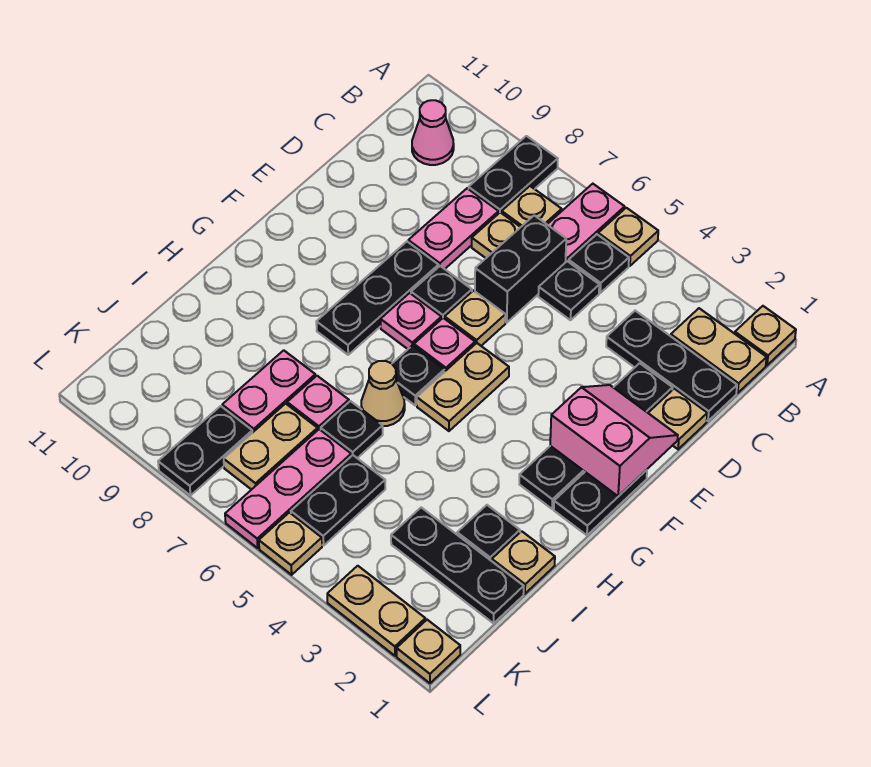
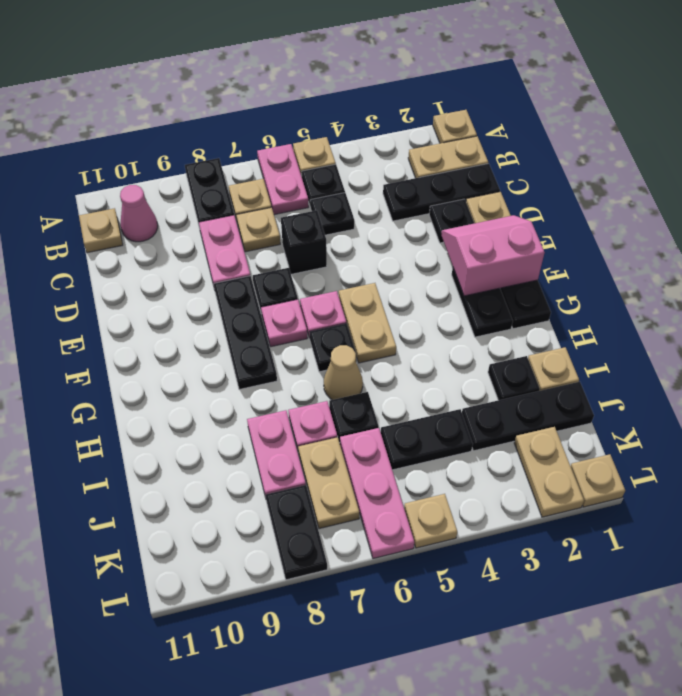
black 1x2 brick [475,215,566,323] -> black 1x1 brick [281,210,327,274]
tan 1x1 plate [445,291,506,346] -> tan 1x1 plate moved to [79,208,123,253]
black 1x2 plate [291,455,385,545] -> black 1x2 plate turned to [381,409,473,470]
tan 1x2 plate [327,566,425,656] -> tan 1x2 plate turned to [514,427,584,517]

